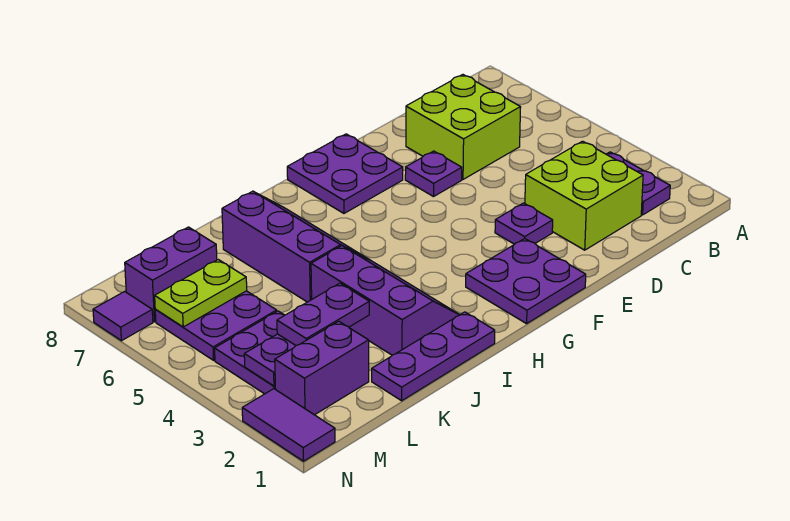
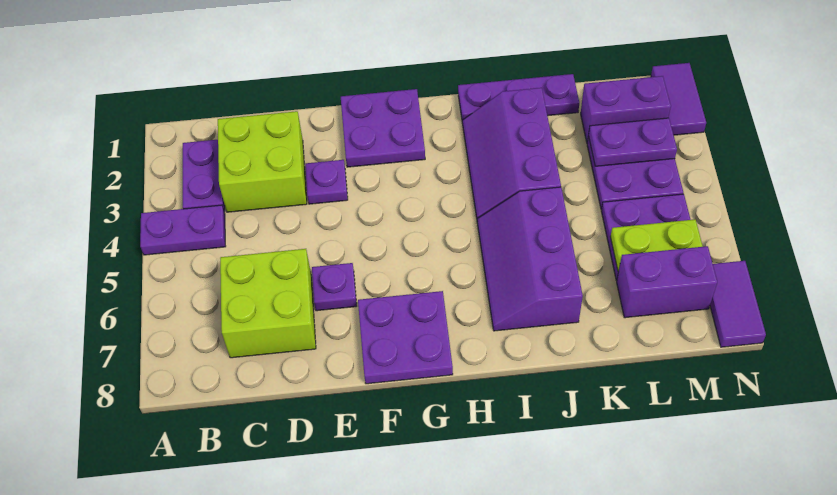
purple 1x2 plate [277,283,369,345] -> purple 1x2 plate moved to [140,205,226,255]
purple 1x1 tile [93,292,153,341] -> purple 1x2 tile [710,261,766,347]

